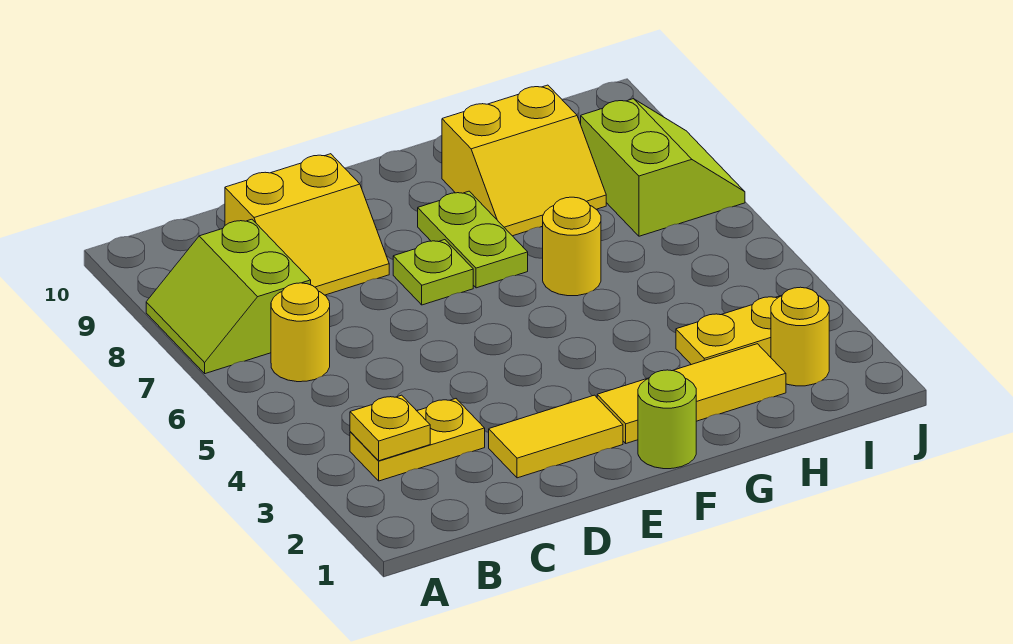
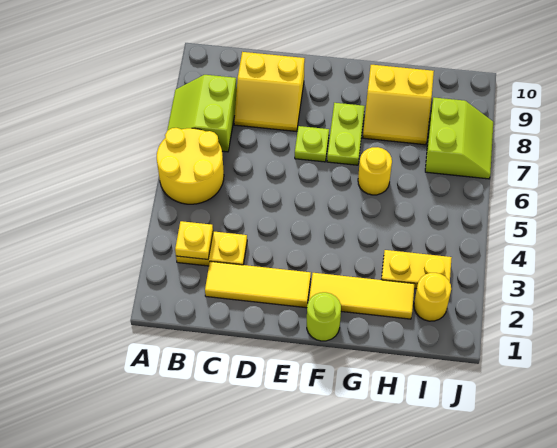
yellow 1x1 round brick [271,283,330,382] -> yellow 2x2 round brick [157,128,224,204]
yellow 1x2 tile [489,395,623,478] -> yellow 1x3 tile [205,261,311,308]

